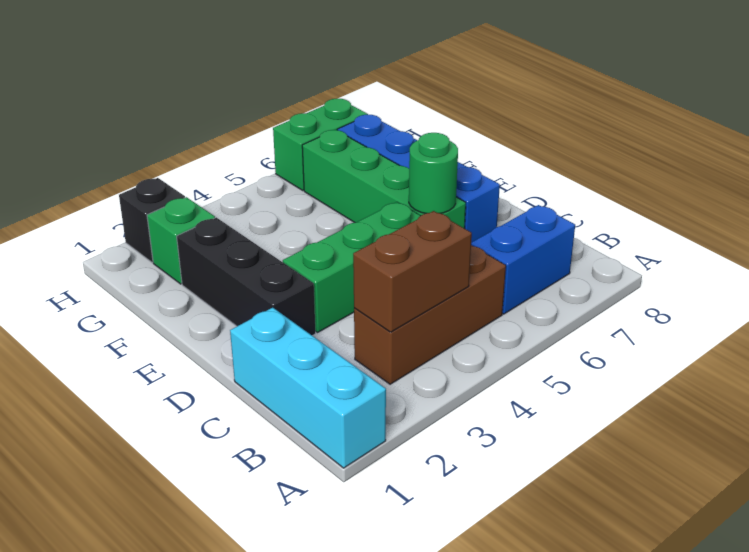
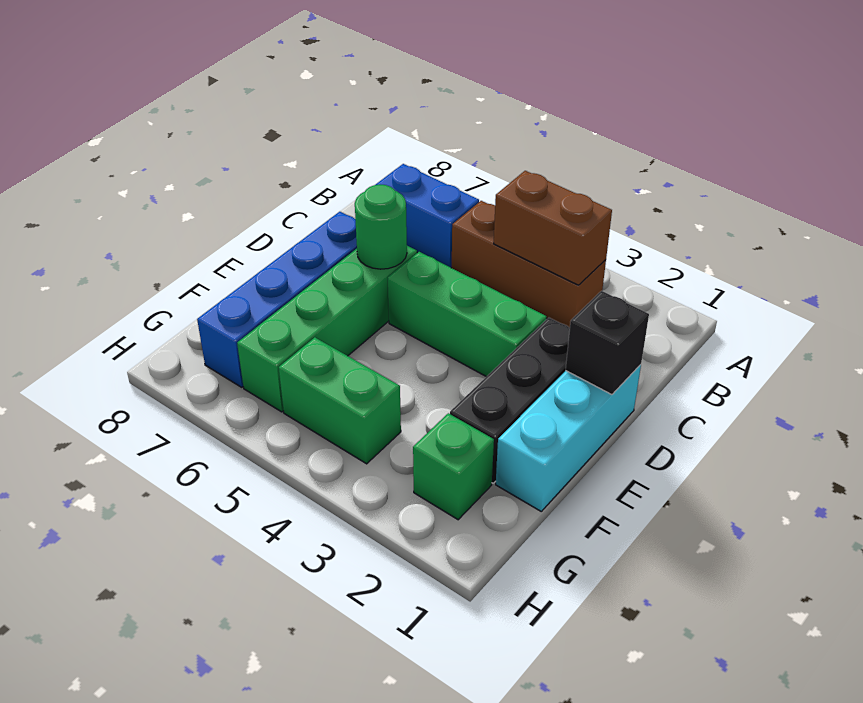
cyan 1x3 brick [230,307,386,468] -> cyan 1x3 brick moved to [496,365,641,511]
black 1x1 brick [119,178,185,262] -> black 1x1 brick moved to [566,291,649,395]
green 1x2 brick [273,98,367,190] -> green 1x2 brick moved to [279,337,401,464]

